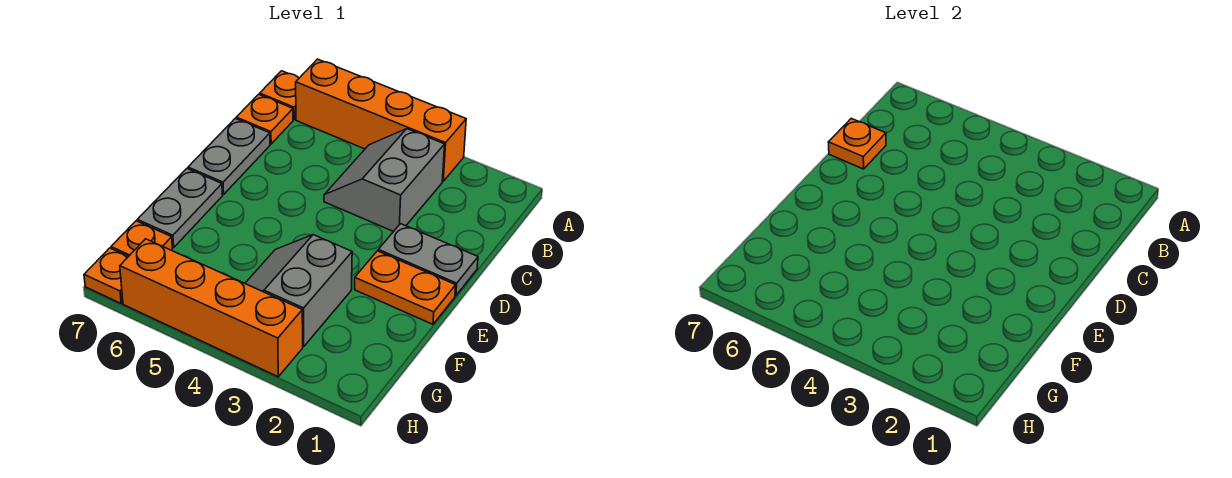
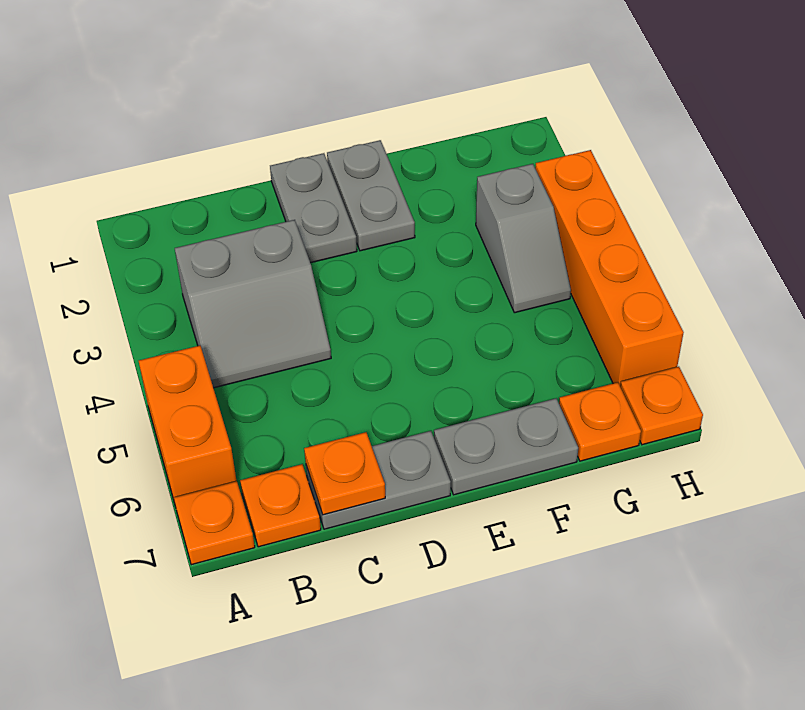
orange 1x4 brick [296,59,466,181] -> orange 1x2 brick [139,345,236,503]
orange 1x2 plate [355,251,456,324] -> grey 1x2 plate [327,140,415,251]
grey 2x2 slope [245,235,352,347] -> grey 1x2 slope [476,164,571,313]

